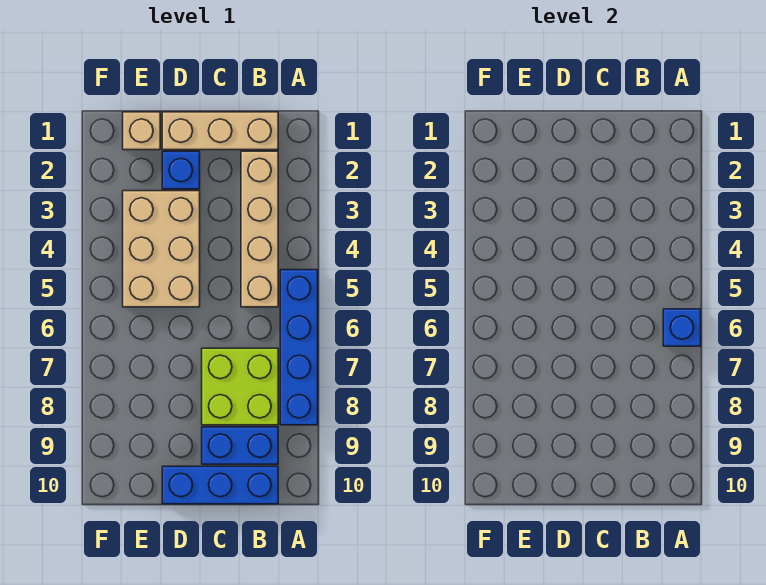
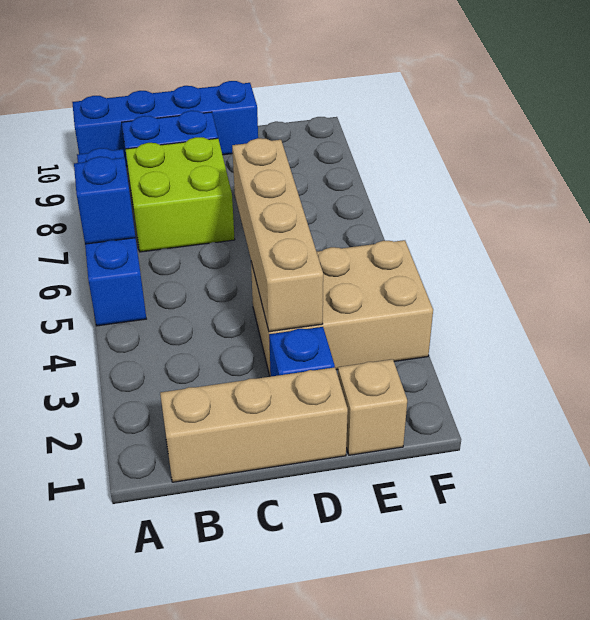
tan 1x4 brick [241,151,278,307] -> tan 1x4 brick moved to [232,138,323,332]
blue 1x3 brick [162,466,278,504] -> blue 1x4 brick [72,81,258,166]
tan 2x3 brick [123,191,200,307] -> tan 2x3 brick turned to [251,240,433,376]

